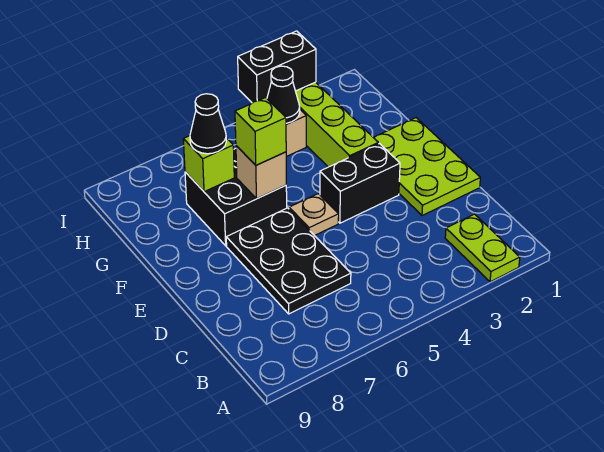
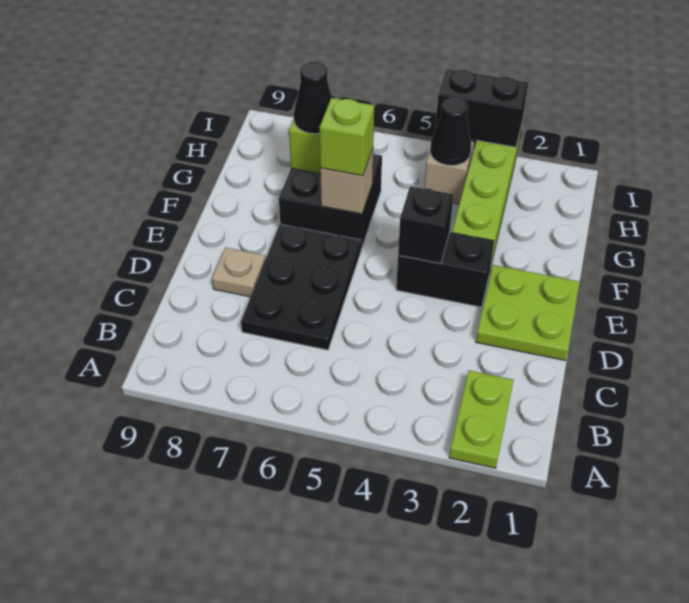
lime 2x3 plate [373,118,480,216] -> lime 2x2 plate [476,265,580,360]
none -> black 1x1 brick [398,186,453,264]
tan 1x1 plate [289,194,339,236] -> tan 1x1 plate moved to [212,248,266,297]

